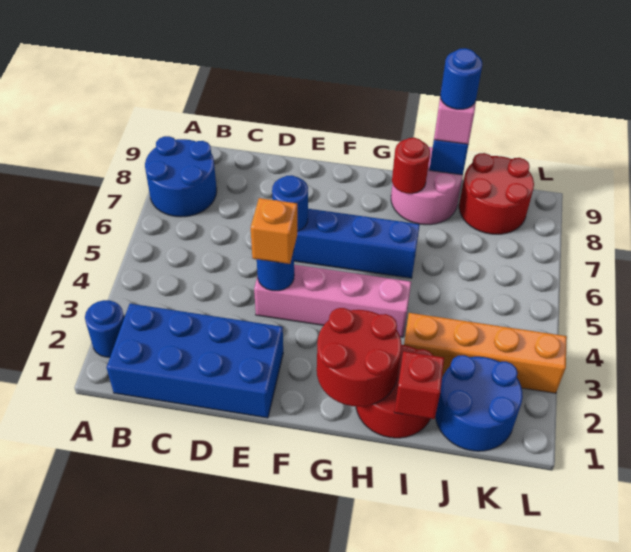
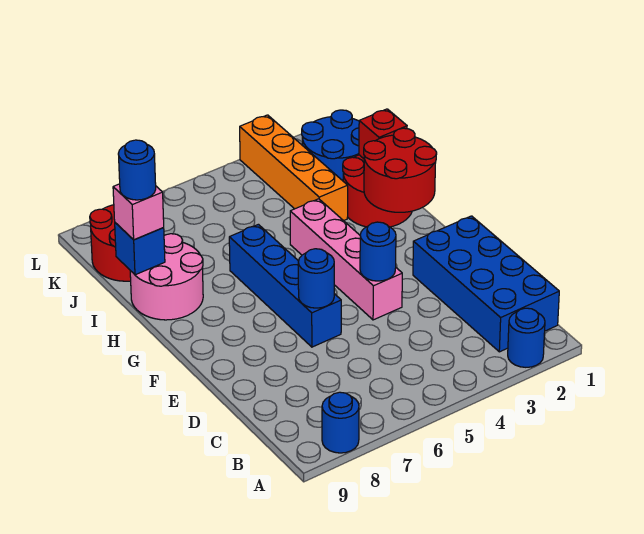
blue 2x2 round brick [145,136,217,217] -> blue 1x1 round brick [322,392,359,453]
orange 1x1 brick [251,198,297,264] -> none
red 1x1 round brick [392,138,430,194] -> none

